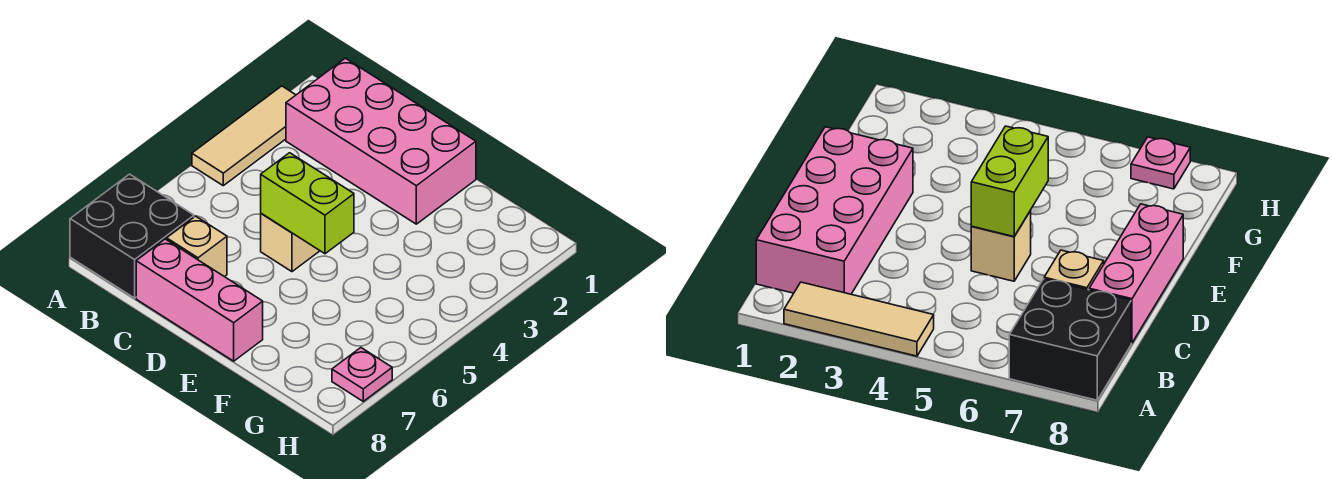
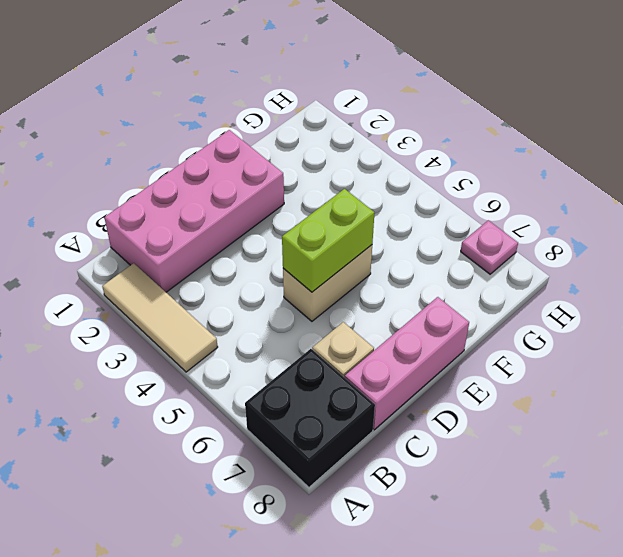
tan 1x1 brick [261,213,320,272] -> tan 1x2 brick [283,245,372,321]

